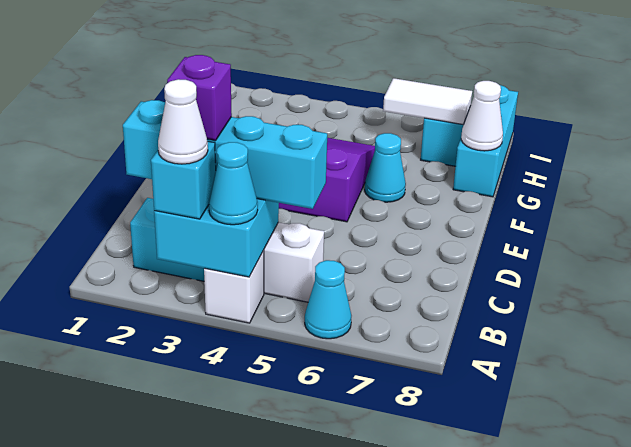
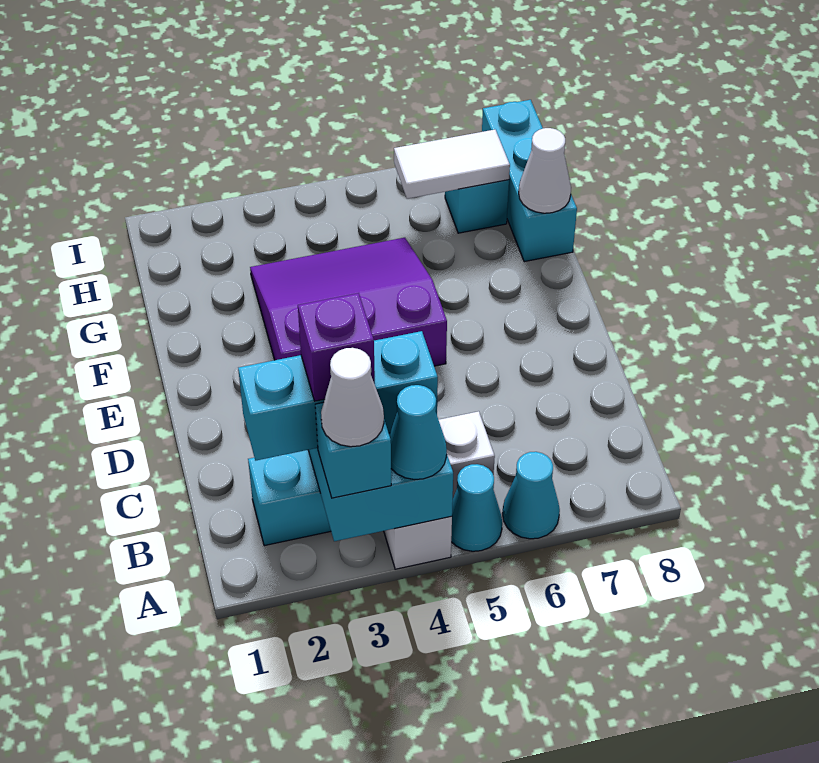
cyan 1x4 brick [123,100,327,209] -> cyan 1x3 brick [238,331,438,461]
cyan 1x1 cone [365,133,406,202] -> cyan 1x1 cone moved to [451,464,502,551]

